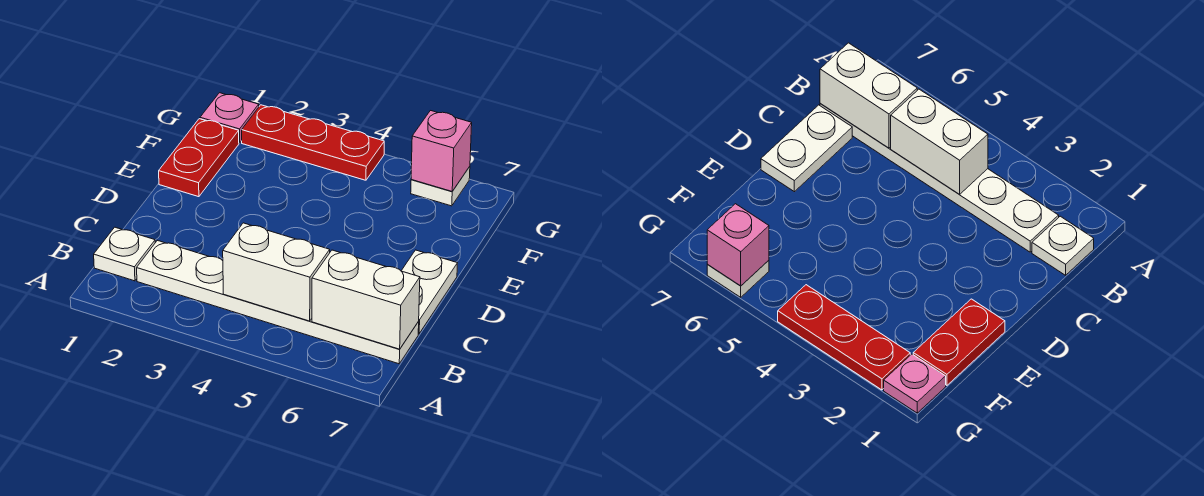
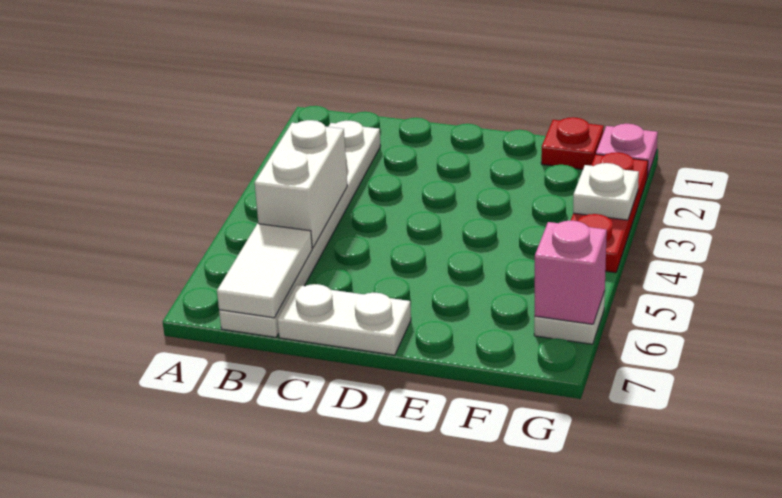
white 1x1 plate [94,227,155,281] -> white 1x1 plate moved to [573,163,639,220]
white 1x2 brick [312,250,420,349] -> white 1x2 tile [217,224,312,318]
red 1x2 plate [159,119,239,197] -> red 1x1 plate [541,117,604,169]

